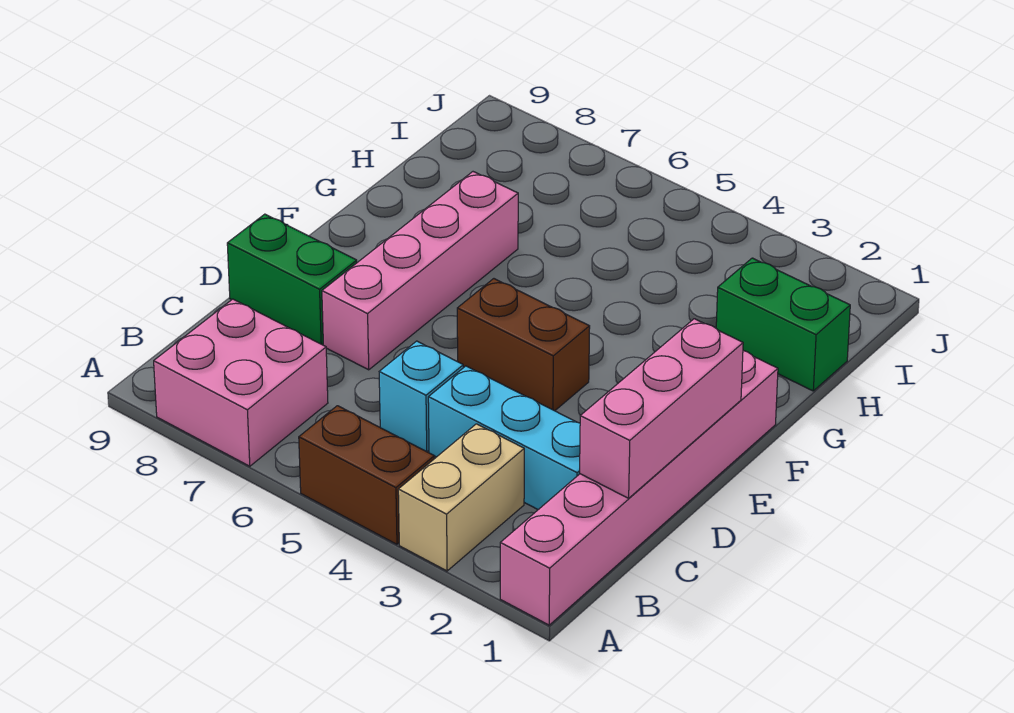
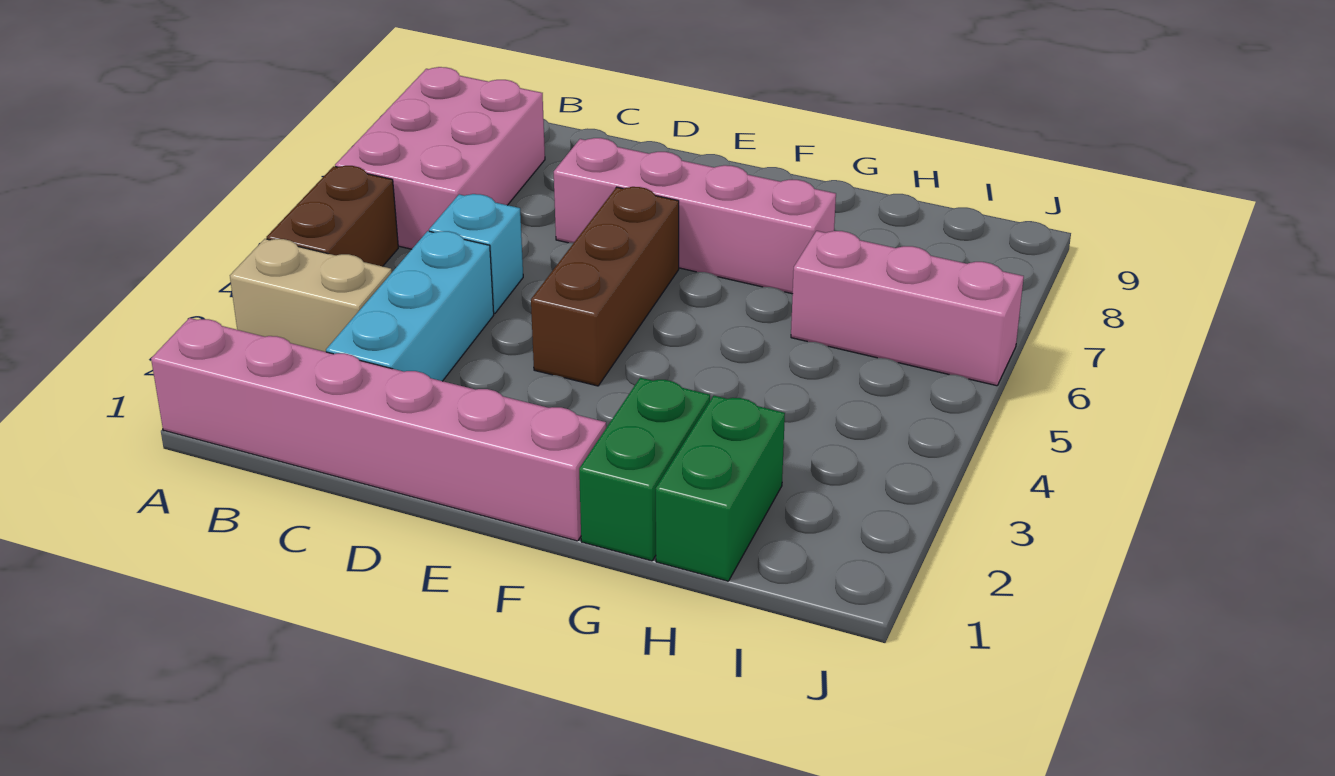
pink 2x2 brick [154,299,328,466] -> pink 2x3 brick [335,67,545,249]
pink 1x3 brick [580,319,743,498] -> pink 1x3 brick moved to [791,231,1024,386]
green 1x2 brick [227,214,357,345] -> green 1x2 brick moved to [579,378,710,561]
brown 1x2 brick [457,279,590,411] -> brown 1x3 brick [531,187,679,386]

